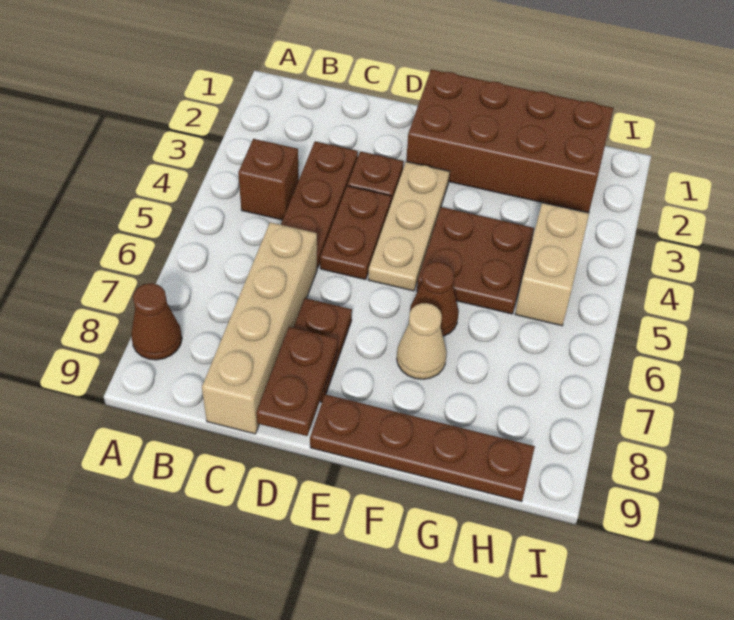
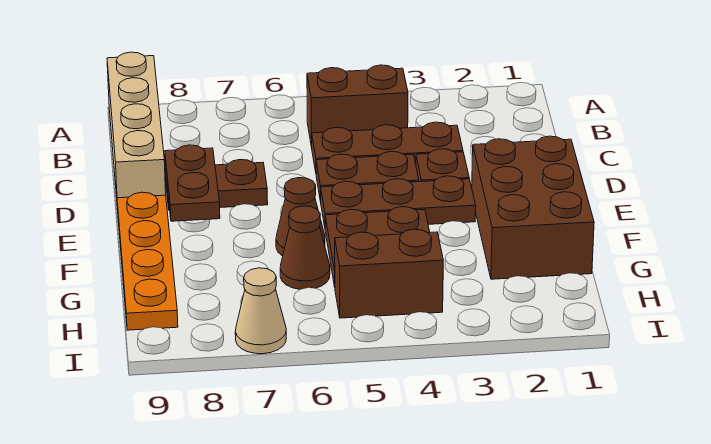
brown 1x1 cone [131,283,182,360] -> brown 1x1 cone moved to [280,206,330,289]
brown 1x1 brick [238,139,299,220] -> brown 1x2 brick [307,65,408,147]
tan 1x4 brick [202,222,317,434] -> tan 1x4 brick turned to [107,52,166,210]
brown 1x2 plate [256,327,338,436] -> brown 1x2 plate turned to [165,145,220,221]
brown 2x4 brick [406,69,614,213] -> brown 2x3 brick [472,136,594,279]
tan 1x3 plate [368,162,450,291] -> brown 1x3 plate [320,176,476,226]
brown 1x4 plate [310,394,535,502] -> orange 1x4 plate [117,192,178,330]
tan 1x1 cone [397,303,447,379] -> tan 1x1 cone moved to [235,268,286,354]
tan 1x2 brick [515,203,589,326] -> brown 1x2 brick [335,229,443,318]

